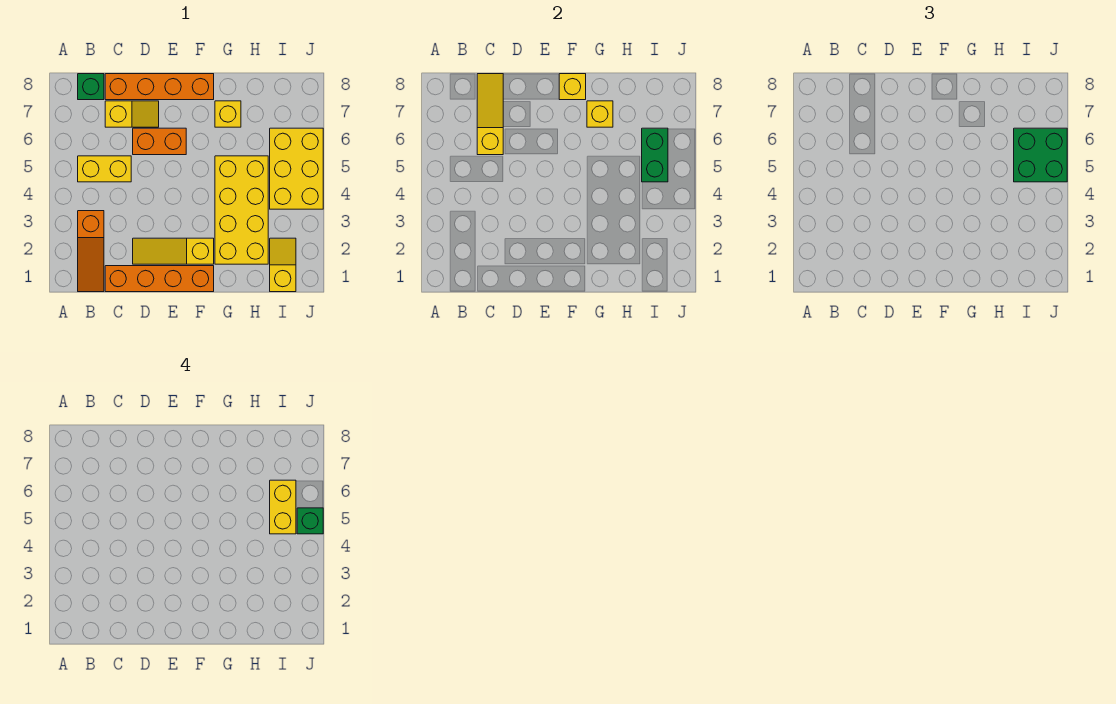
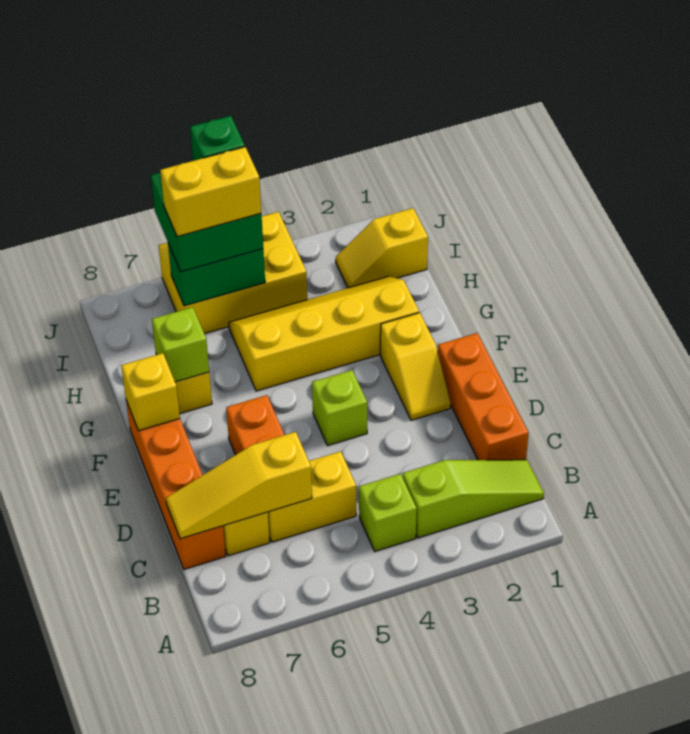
orange 1x3 slope [78,211,104,292] -> lime 1x3 slope [403,460,544,538]
none -> lime 1x1 brick [359,474,417,551]
yellow 1x2 brick [78,156,131,182] -> yellow 1x2 brick turned to [268,451,356,542]
green 1x1 brick [78,74,104,100] -> none
orange 1x4 brick [105,266,214,292] -> orange 1x3 brick [438,333,529,460]
yellow 1x3 slope [133,238,214,264] -> yellow 1x2 slope [380,313,451,420]
none -> lime 1x1 brick [312,370,367,446]
yellow 2x4 brick [215,156,268,264] -> yellow 2x4 slope [229,277,419,391]
yellow 1x1 brick [587,101,613,127] -> lime 1x1 brick [152,307,209,382]

